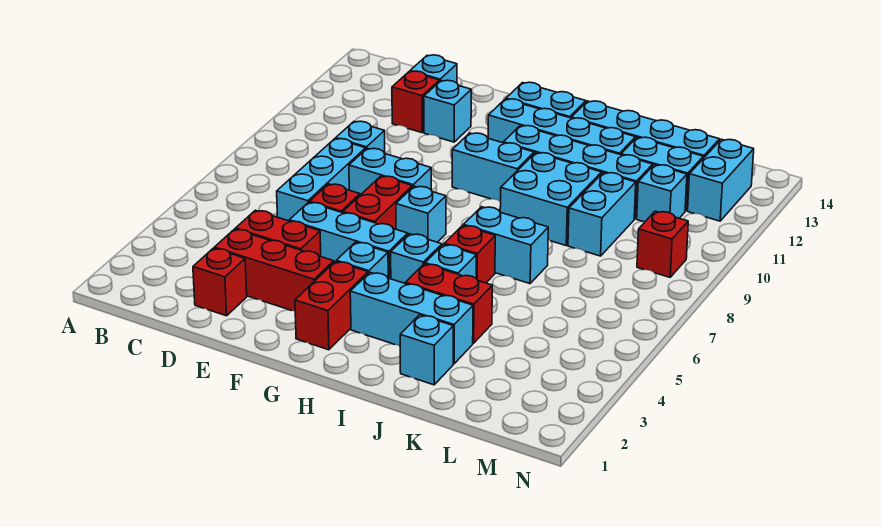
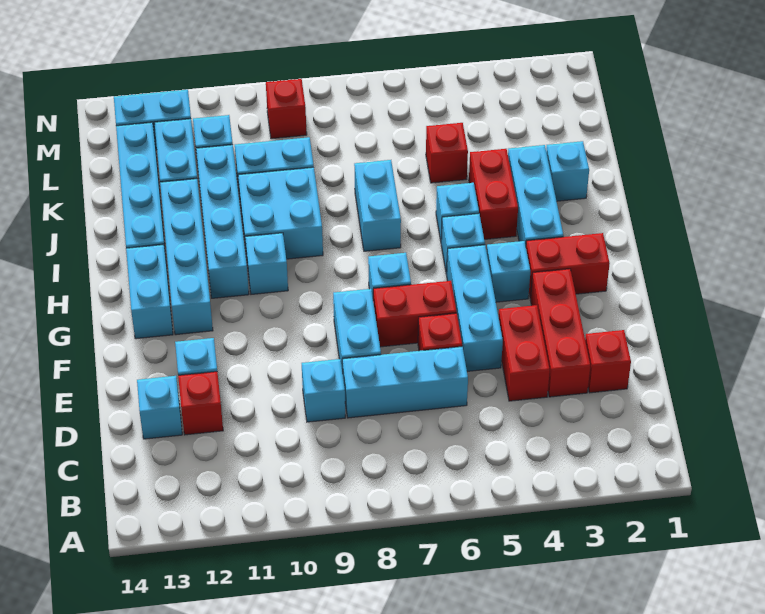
cyan 1x2 brick [452,133,534,202] -> cyan 1x1 brick [245,233,288,294]
red 1x1 brick [445,225,495,283] -> red 1x1 brick moved to [426,123,468,183]

